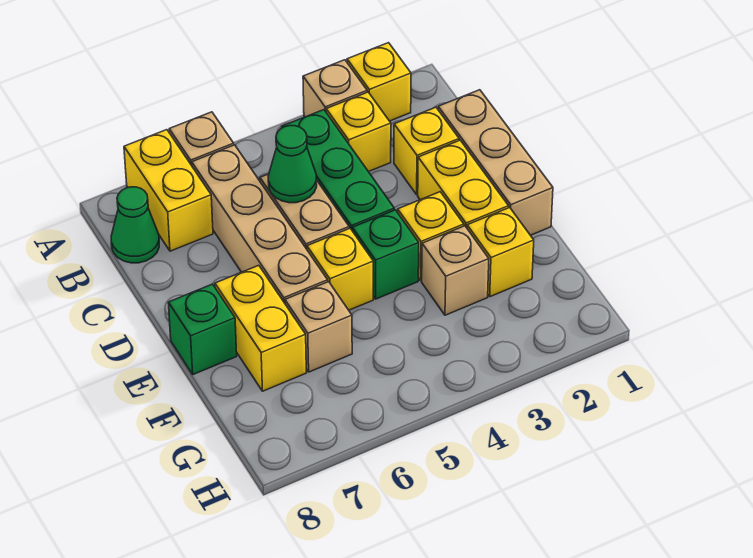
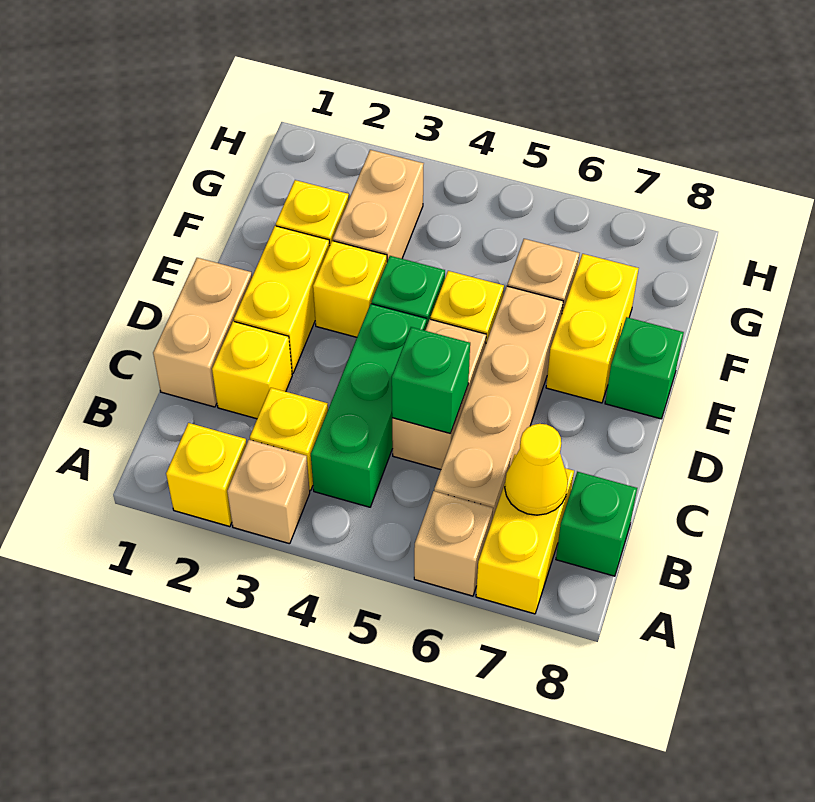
none -> yellow 1x1 cone [505,424,568,515]
green 1x1 cone [111,187,159,263] -> green 1x1 brick [556,472,637,576]
tan 1x3 brick [438,90,553,235] -> tan 1x2 brick [153,258,252,407]
green 1x1 cone [268,126,317,203] -> green 1x1 brick [392,327,470,434]
tan 1x1 brick [422,226,489,315] -> tan 1x2 brick [333,150,424,261]

